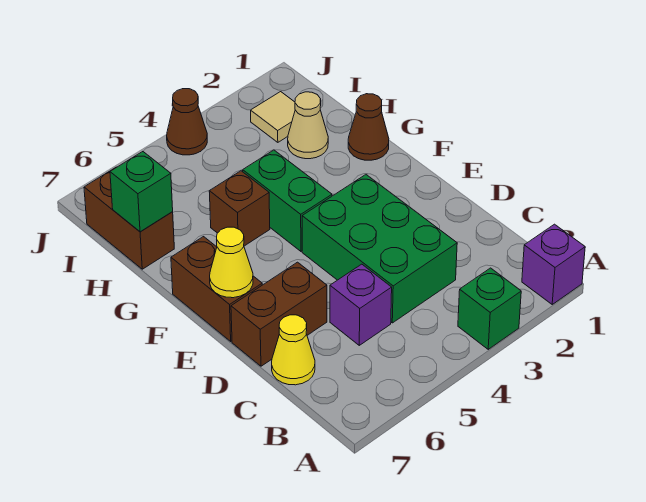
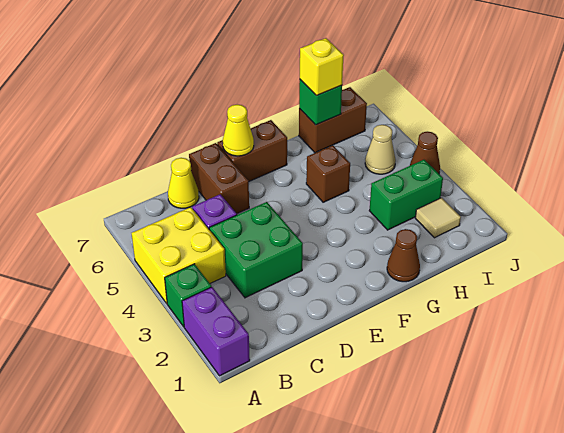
purple 1x1 brick [522,224,585,304] -> purple 1x2 brick [182,287,250,376]
none -> yellow 2x2 brick [132,207,226,303]
green 2x3 brick [302,175,457,323] -> green 2x2 brick [209,202,303,298]
green 1x2 brick [243,150,332,251] -> green 1x2 brick moved to [369,160,443,230]
tan 1x1 cone [288,92,328,159] -> tan 1x1 cone moved to [365,125,396,174]
none -> yellow 1x1 brick [300,38,344,96]

